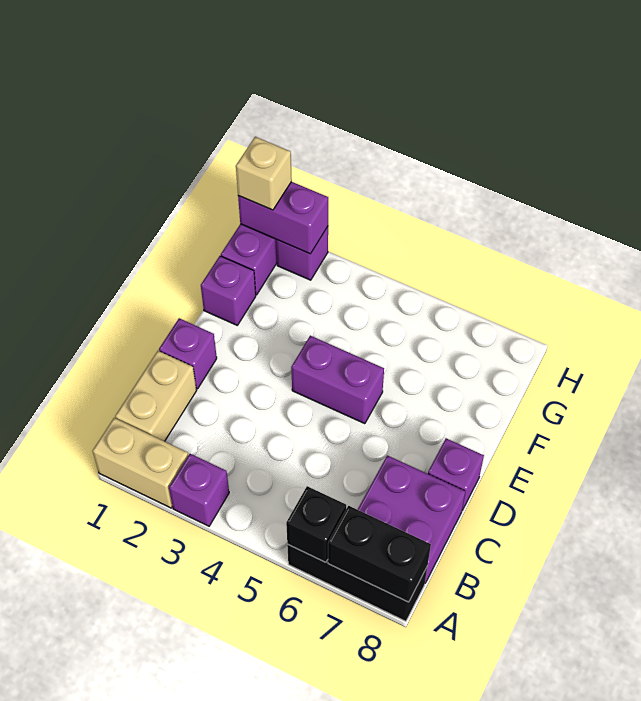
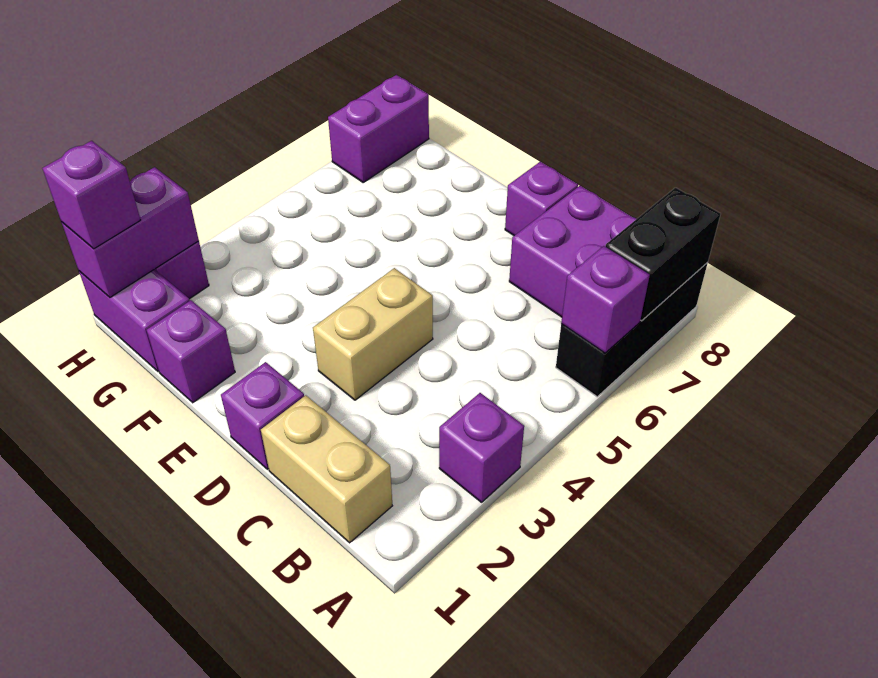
tan 1x2 brick [93,418,188,508] -> tan 1x2 brick moved to [313,268,433,400]
black 1x1 brick [286,486,346,562] -> purple 1x1 brick [561,246,650,353]
purple 1x2 brick [291,336,384,424] -> purple 1x2 brick moved to [328,75,429,182]
tan 1x1 brick [236,137,292,210] -> purple 1x1 brick [43,141,140,249]

